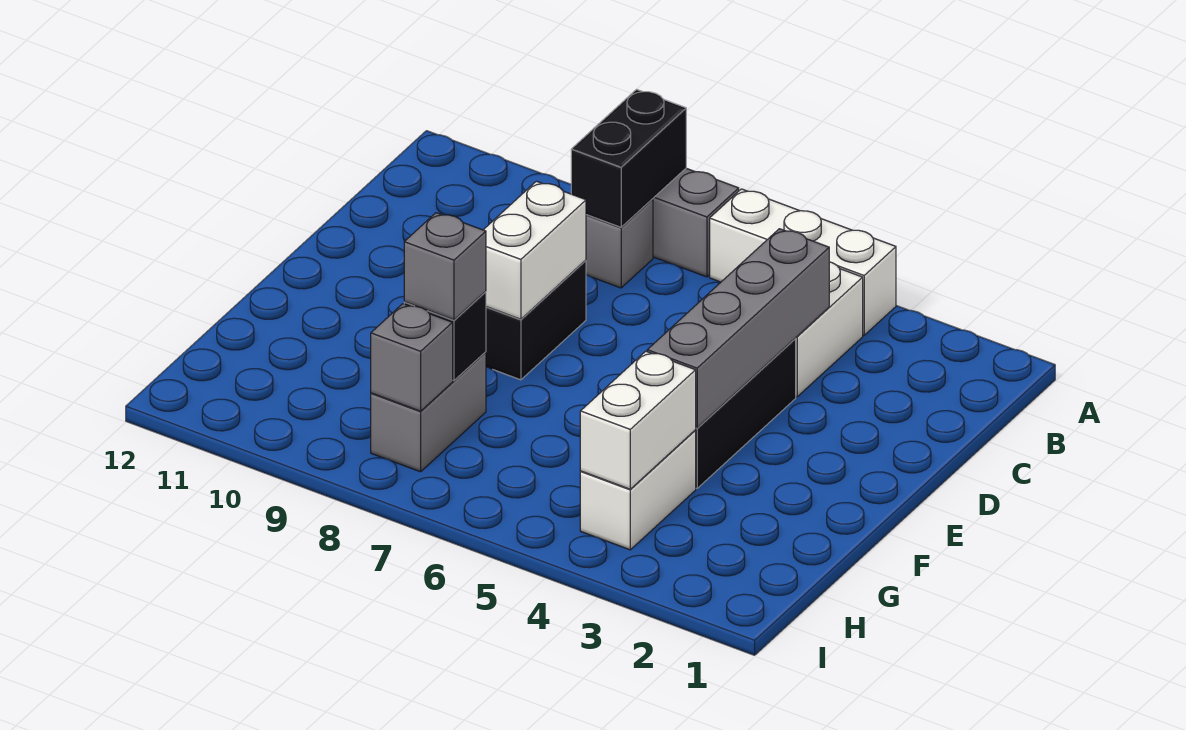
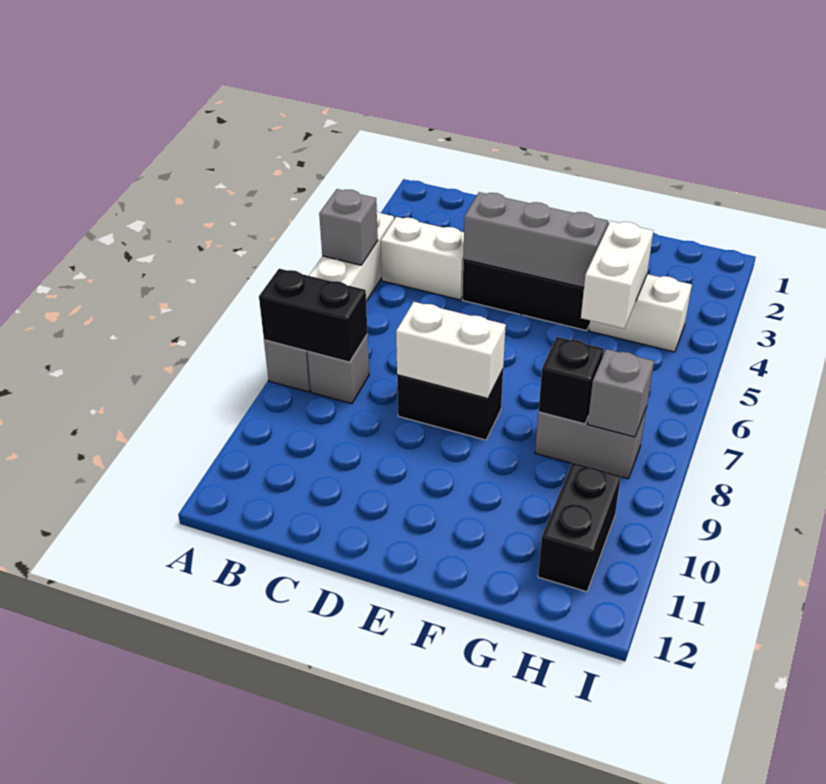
grey 1x4 brick [647,229,829,428] -> grey 1x3 brick [463,192,608,288]
white 1x2 brick [580,351,696,489] -> white 1x2 brick turned to [581,221,653,328]
grey 1x1 brick [404,213,486,320] -> grey 1x1 brick moved to [319,189,378,265]
none -> black 1x2 brick [538,462,621,592]

